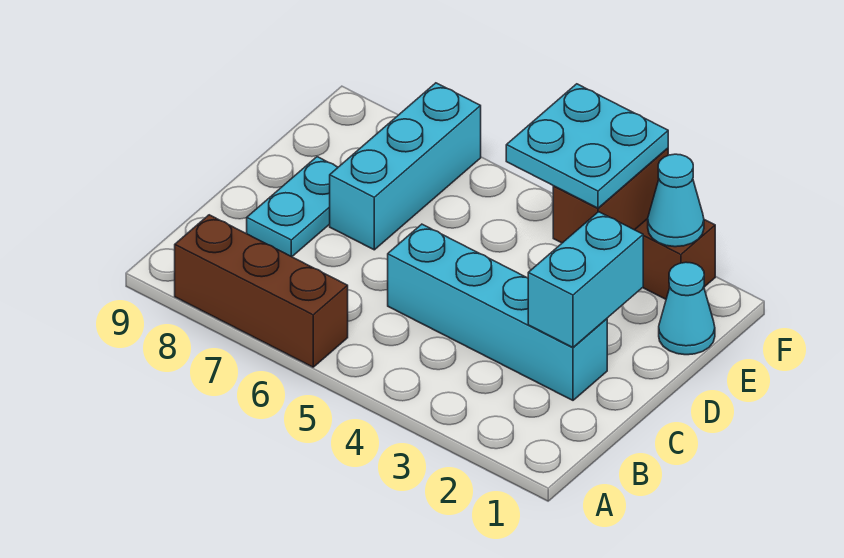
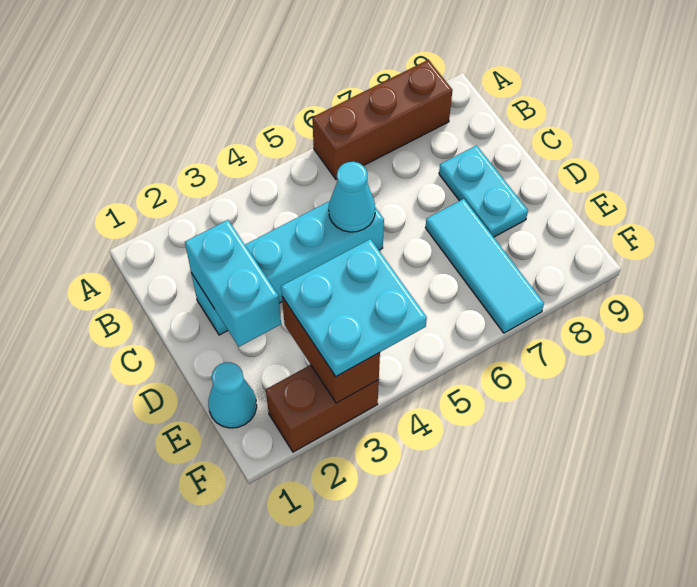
cyan 1x3 brick [330,83,481,250] -> cyan 1x3 tile [425,199,544,333]
cyan 1x1 cone [648,154,704,247] -> cyan 1x1 cone moved to [329,162,375,232]

